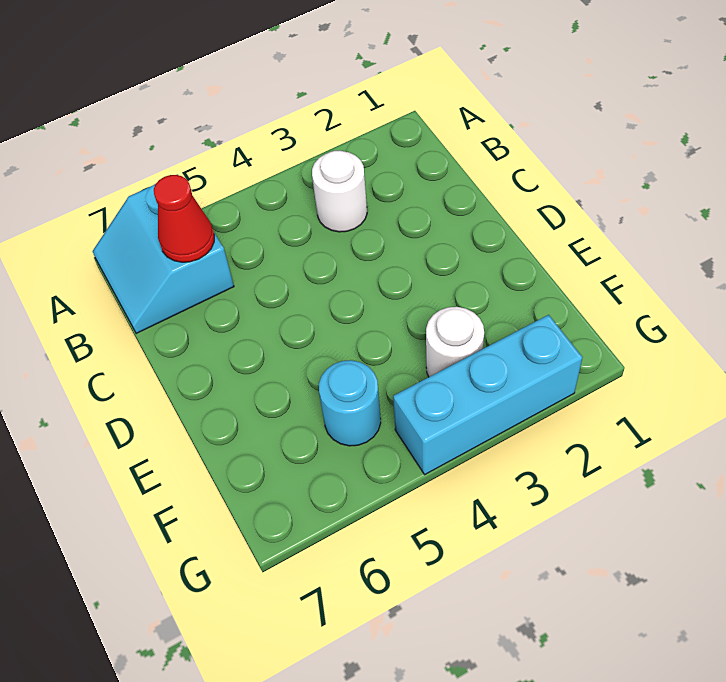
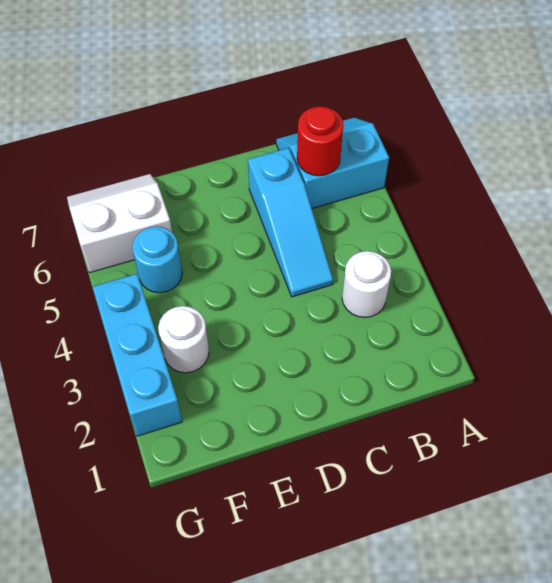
red 1x1 cone [154,175,214,262] -> red 1x1 round brick [297,106,343,176]
none -> cyan 1x3 slope [248,148,333,297]
none -> white 2x2 slope [67,174,172,273]

